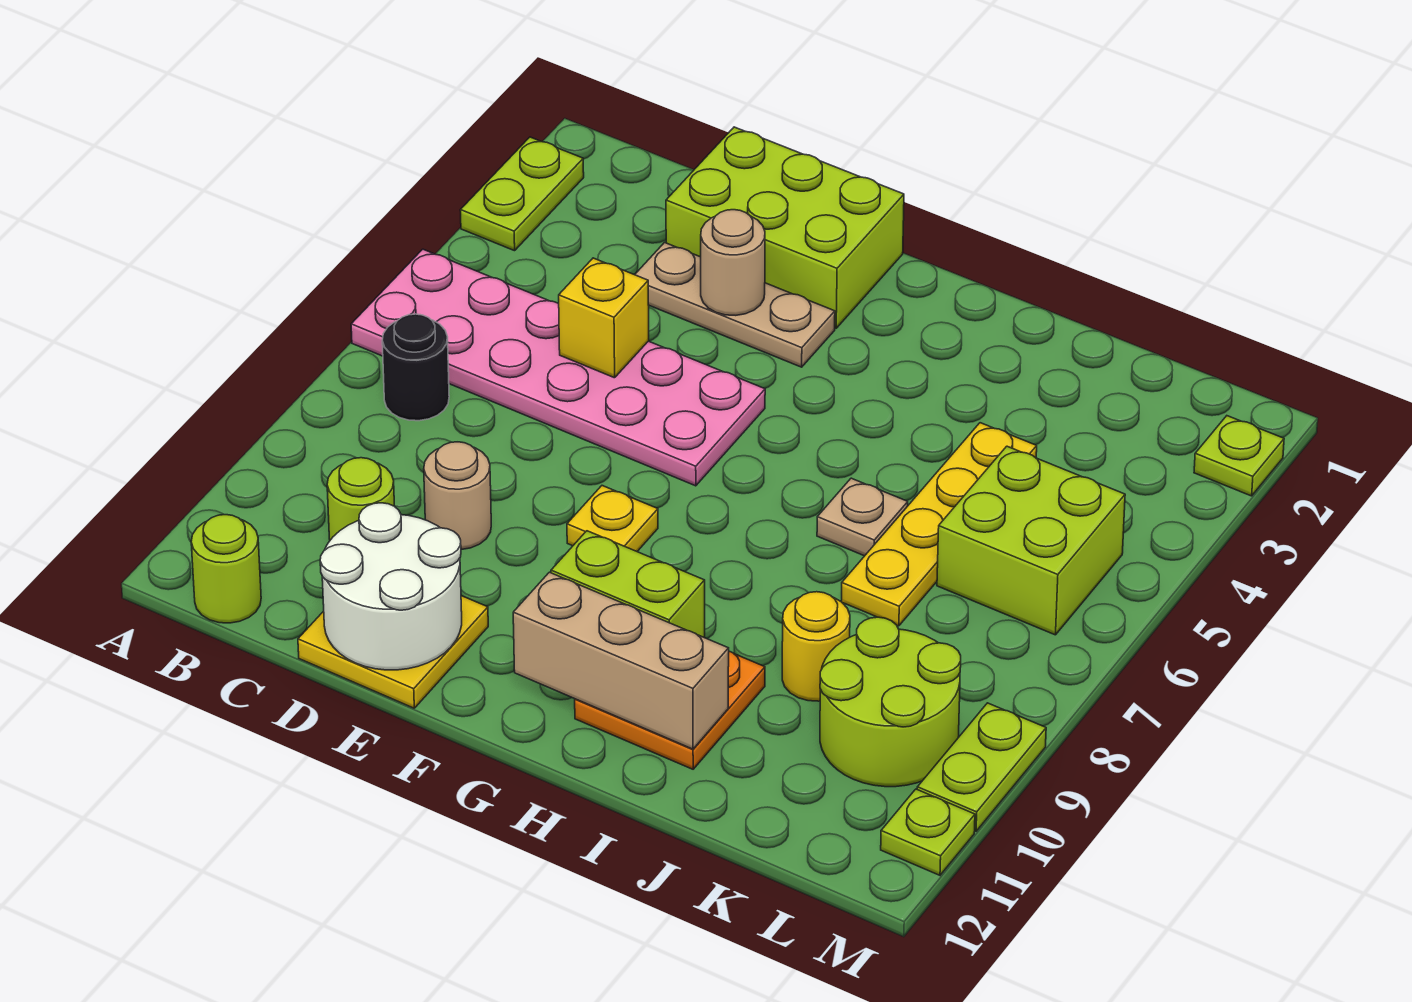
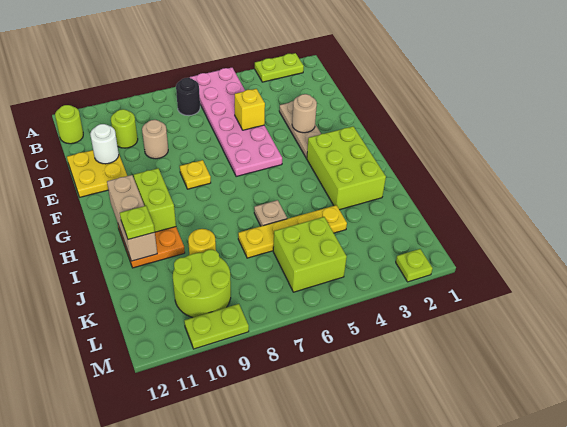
lime 2x3 brick [666,127,904,328] -> lime 2x3 brick moved to [307,126,386,210]
white 2x2 round brick [320,503,462,670] -> white 1x1 round brick [90,124,119,164]
lime 1x1 plate [881,789,975,875] -> lime 1x1 plate moved to [120,206,155,240]

